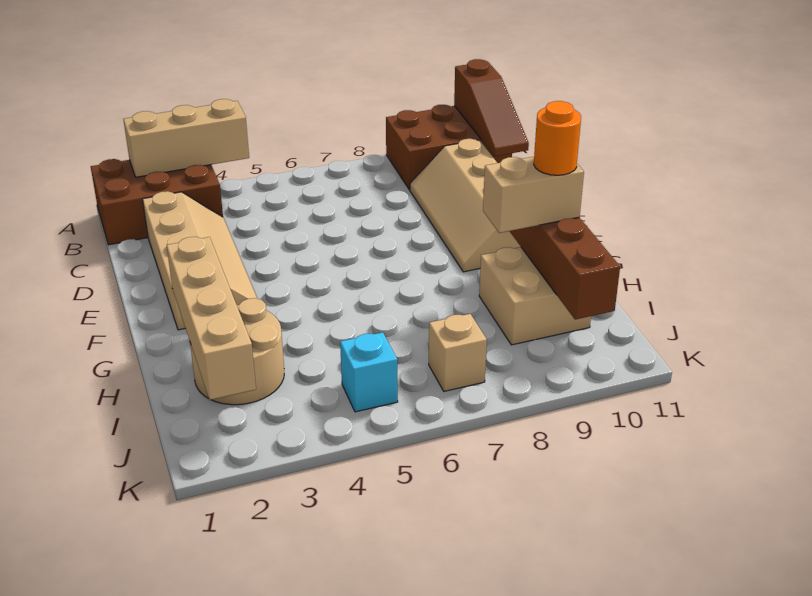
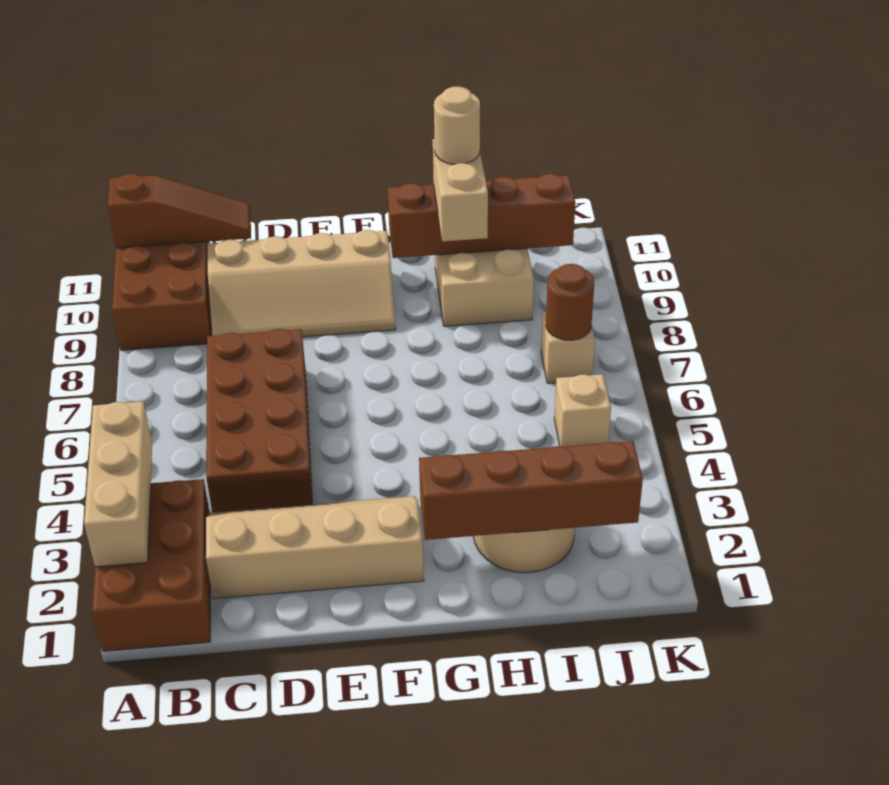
none -> brown 2x4 brick [206,329,313,512]
tan 1x4 brick [167,237,256,400] -> brown 1x4 brick [419,441,643,540]
orange 1x1 round brick [534,101,581,175] -> tan 1x1 round brick [434,87,480,164]
cyan 1x1 brick [340,332,398,412] -> tan 1x1 brick [554,374,611,447]
none -> brown 1x1 round brick [546,264,594,340]

